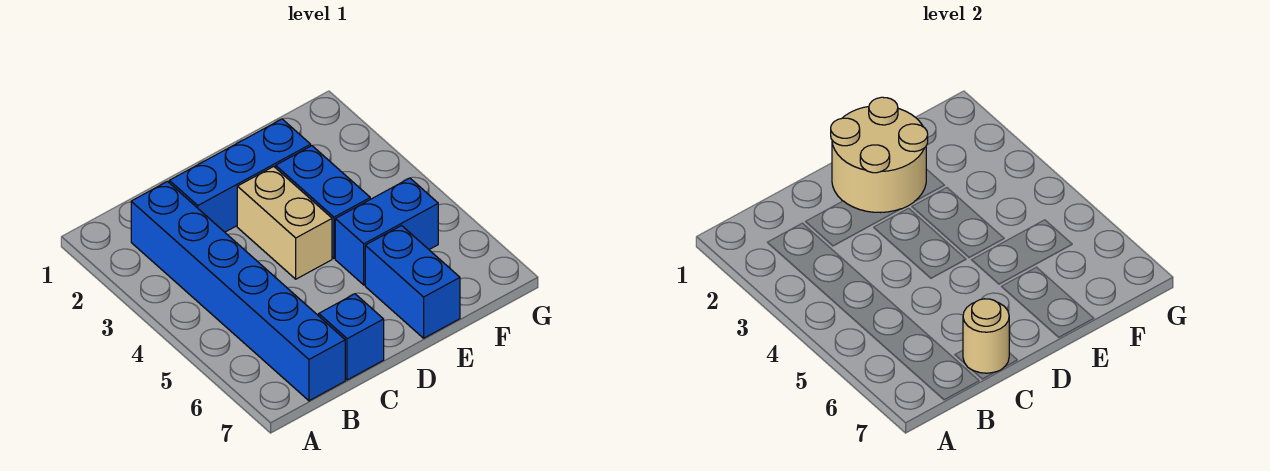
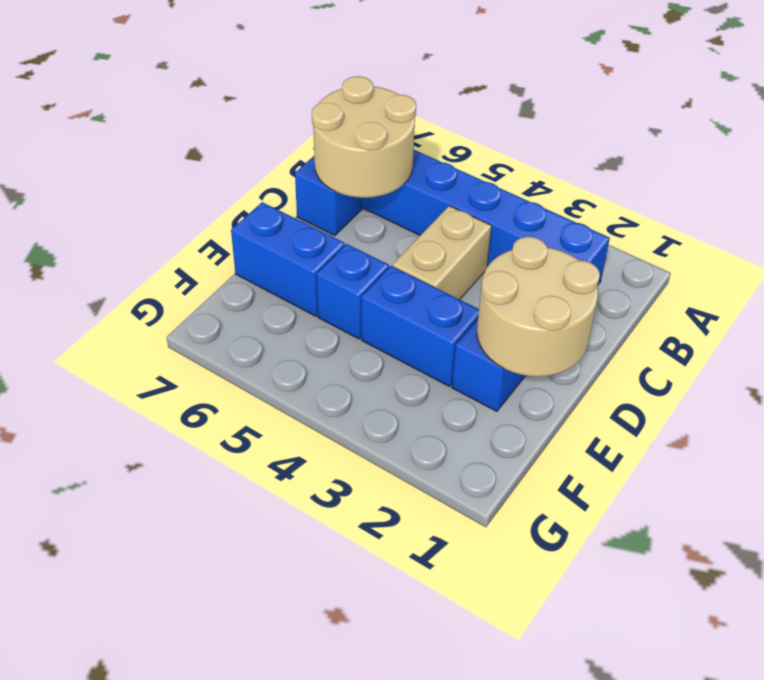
tan 1x1 round brick [963,299,1009,373] -> tan 2x2 round brick [312,76,416,198]
tan 1x2 brick [237,167,332,279] -> tan 1x2 brick turned to [393,206,491,300]
blue 1x2 brick [335,178,438,285] -> blue 1x1 brick [317,244,389,339]

